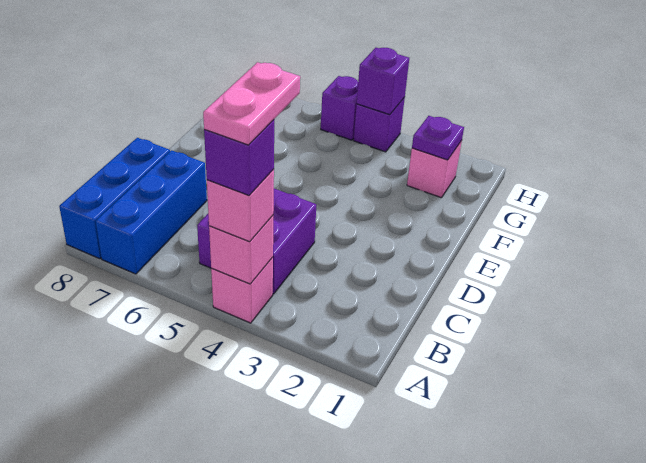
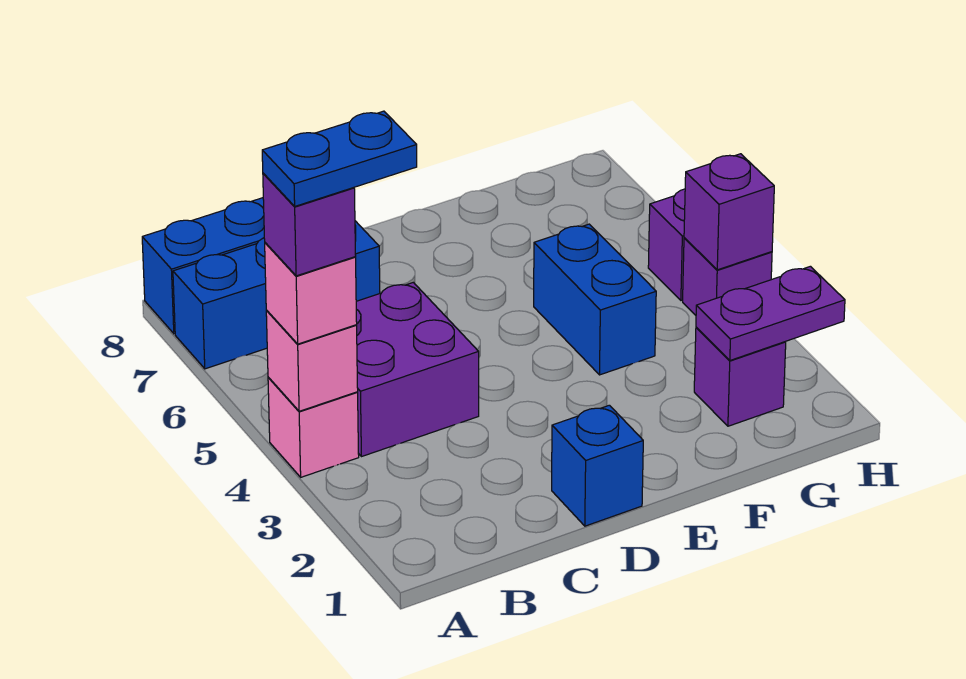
pink 1x2 plate [203,62,300,145] -> blue 1x2 plate [262,111,417,206]
none -> blue 1x1 brick [552,405,643,526]
none -> blue 1x2 brick [534,224,656,375]
pink 1x1 brick [407,141,462,198] -> purple 1x1 brick [694,327,786,426]
purple 1x1 plate [412,116,464,160] -> purple 1x2 plate [696,266,845,360]

